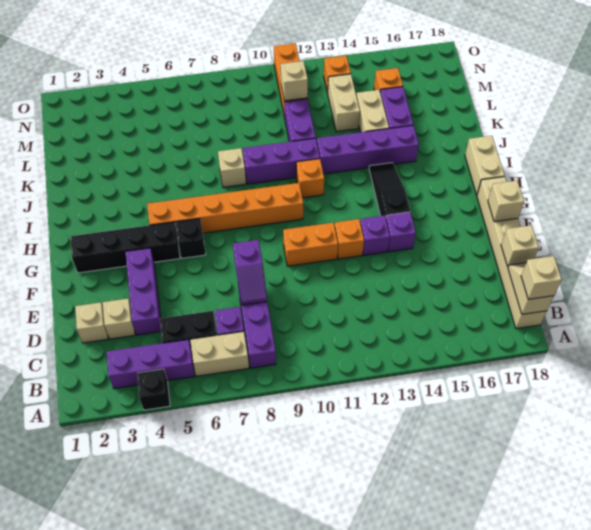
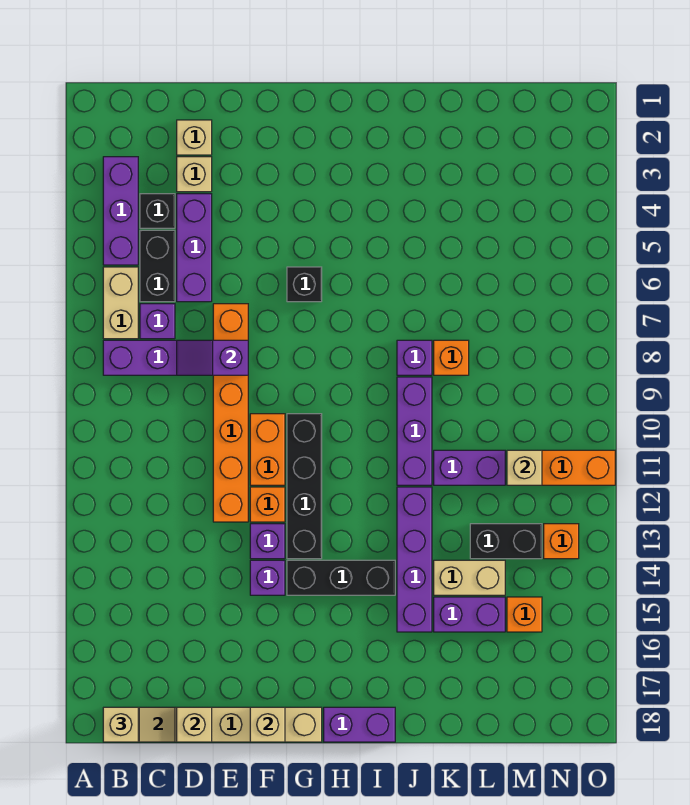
black 1x1 brick [137,369,170,410] -> black 1x1 brick moved to [140,194,175,228]
purple 1x3 brick [126,248,161,335] -> purple 1x3 brick turned to [177,194,212,302]
black 1x4 brick [71,222,180,273] -> black 1x4 brick moved to [287,414,322,559]
black 1x3 slope [369,163,410,217] -> black 1x3 brick [287,560,395,595]
orange 1x6 brick [147,183,303,233] -> orange 1x6 brick moved to [213,304,248,522]
tan 1x2 brick [465,136,505,195] -> purple 1x2 brick [324,707,395,742]
orange 1x1 brick [296,159,324,198] -> orange 1x1 brick moved to [434,340,469,375]
tan 1x1 brick [218,148,246,187] -> purple 1x1 brick [397,340,432,375]
tan 1x2 brick [328,74,360,132] -> black 1x2 brick [470,524,542,559]

